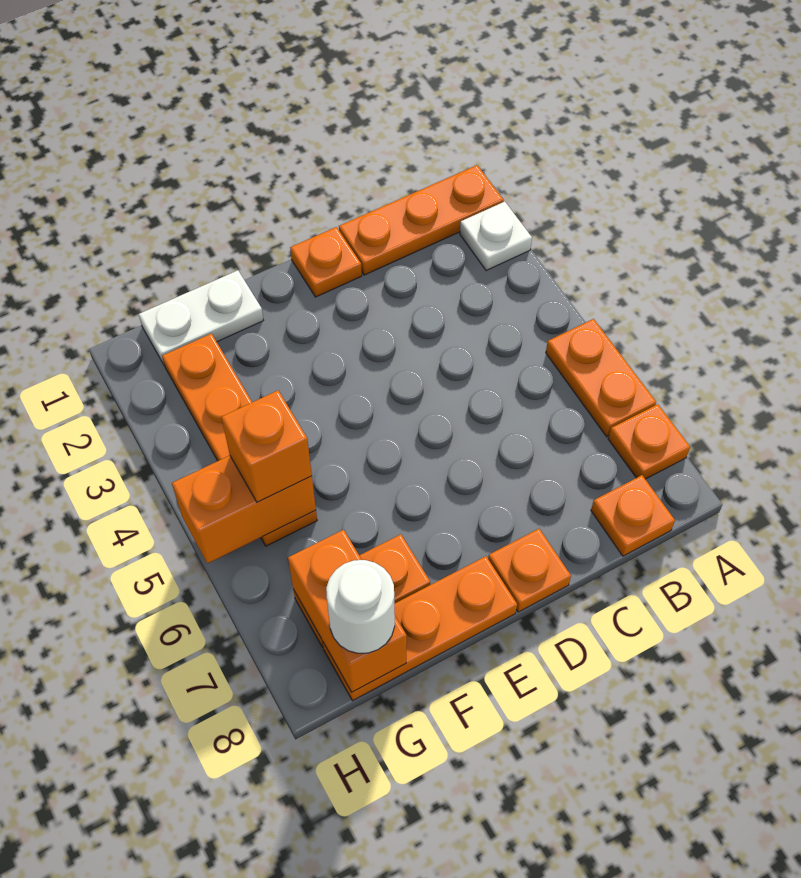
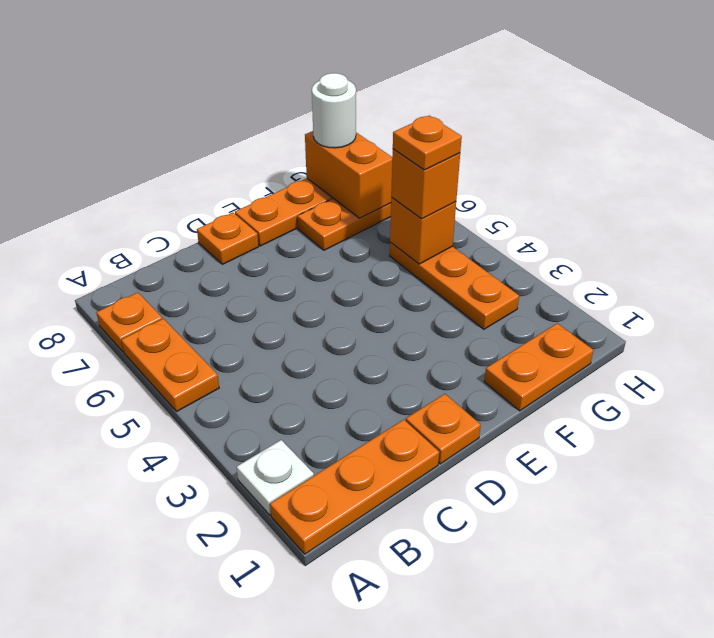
orange 1x1 plate [591,475,675,556] -> orange 1x1 plate moved to [393,116,462,170]
white 1x2 plate [139,270,264,366] -> orange 1x2 plate [484,323,593,411]
orange 1x4 plate [162,334,317,546] -> orange 1x3 plate [390,242,519,329]
orange 1x2 brick [172,456,316,564] -> orange 1x1 brick [390,198,456,264]

